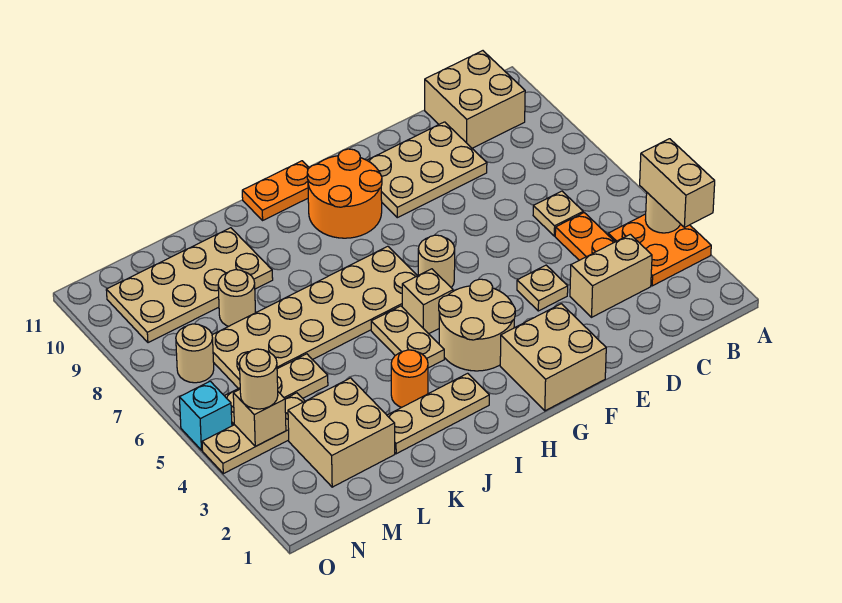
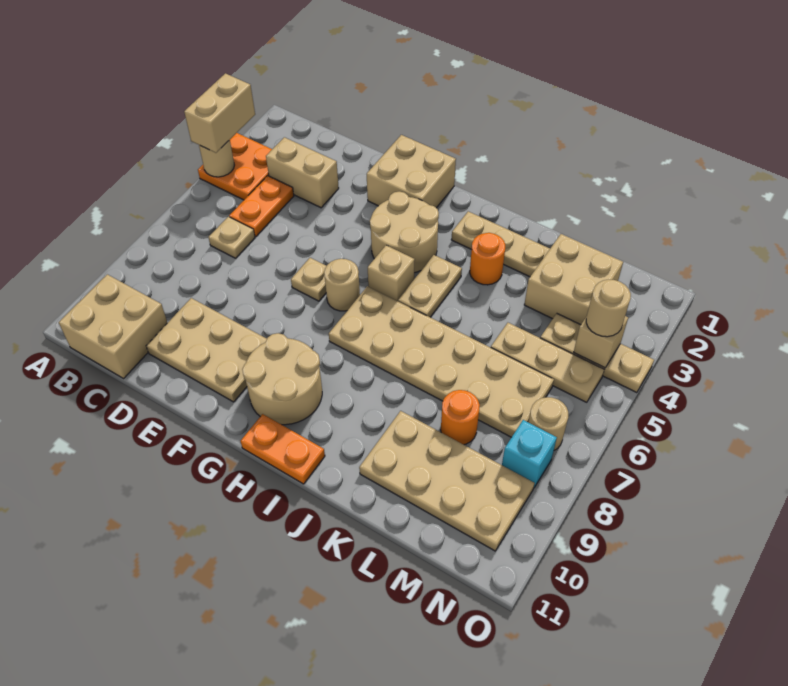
tan 1x1 plate [517,265,568,311] -> tan 1x1 plate moved to [291,258,326,301]
orange 2x2 round brick [307,149,382,238] -> tan 2x2 round brick [242,333,322,425]
tan 1x1 round brick [218,270,256,326] -> orange 1x1 round brick [441,390,480,445]
cyan 1x1 brick [179,381,232,450] -> cyan 1x1 brick moved to [502,420,557,487]

